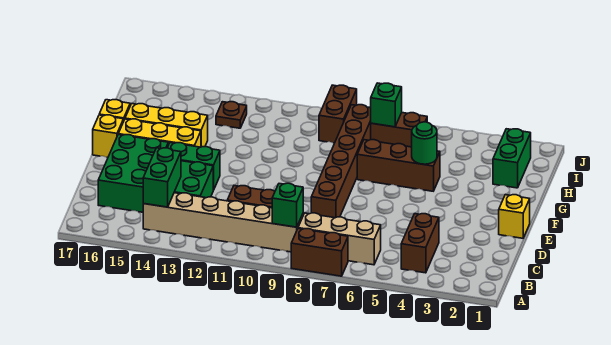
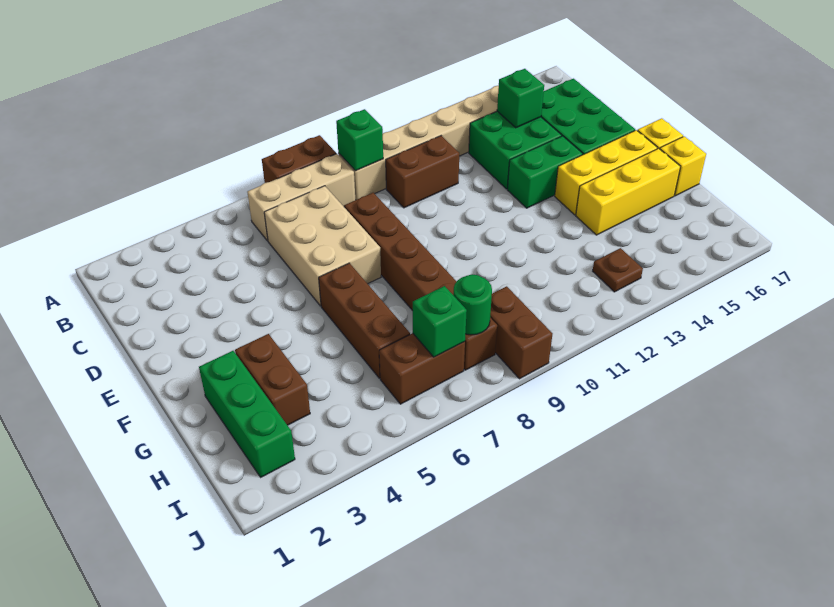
brown 1x2 brick [401,214,439,273] -> brown 1x2 brick moved to [235,334,310,425]
green 1x2 brick [143,148,181,207] -> green 1x1 brick [497,69,544,128]
none -> tan 2x3 brick [264,186,381,306]
yellow 1x1 brick [499,195,530,238] -> none
brown 1x3 brick [357,140,440,191] -> brown 1x3 brick turned to [319,263,410,378]
green 1x1 round brick [412,122,437,164] -> green 1x1 round brick moved to [453,274,492,335]
green 1x2 brick [493,129,531,188] -> green 1x3 brick [199,351,295,477]

